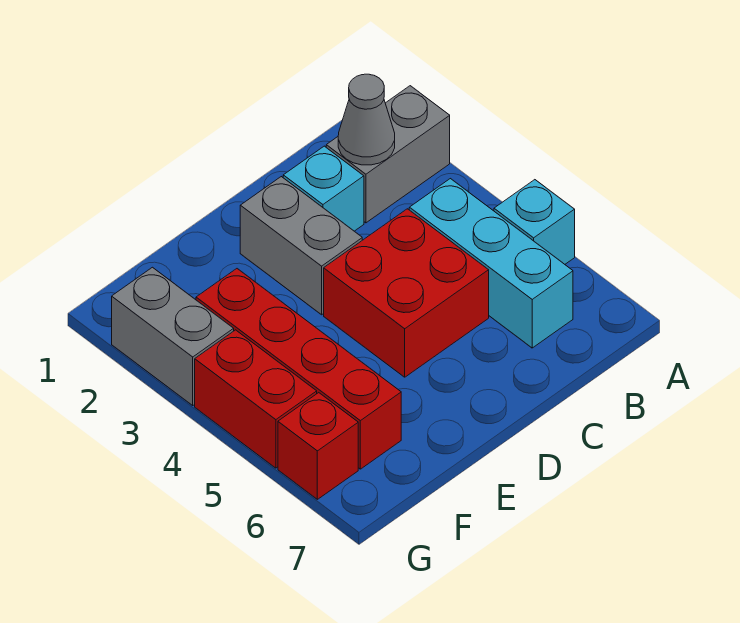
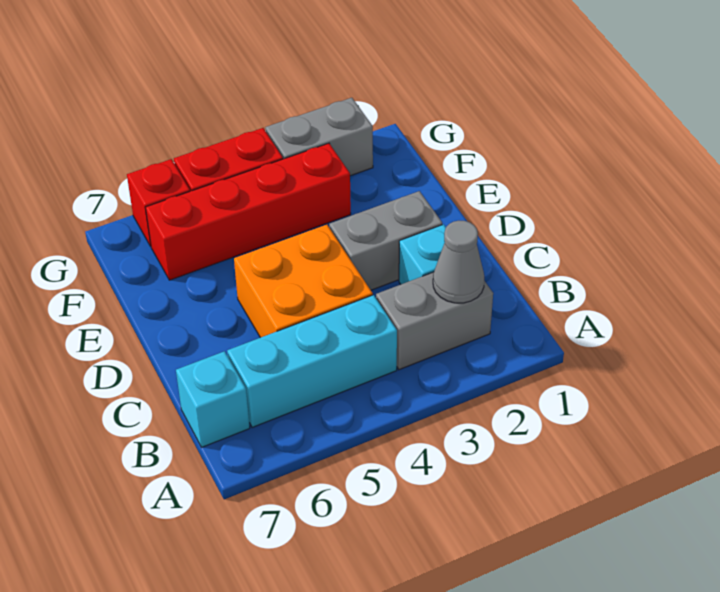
grey 1x2 brick [326,86,450,223] -> grey 1x2 brick turned to [376,272,493,370]
cyan 1x1 brick [494,180,575,264] -> cyan 1x1 brick moved to [176,351,250,447]
red 2x2 brick [324,209,489,377] -> orange 2x2 brick [234,225,373,338]

